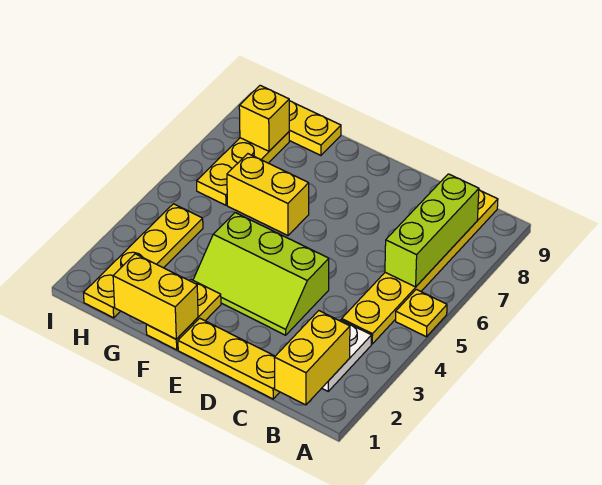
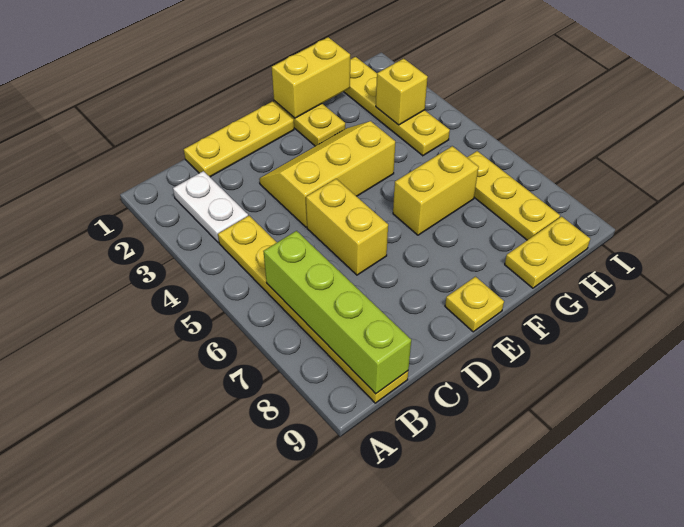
yellow 1x1 plate [396,289,447,337] -> yellow 1x1 plate moved to [445,277,504,332]
yellow 1x2 brick [274,311,350,405] -> yellow 1x2 brick moved to [306,179,388,275]
lime 1x3 brick [385,174,479,287] -> lime 1x4 brick [263,231,411,394]
lime 2x3 slope [193,213,329,335] -> yellow 2x3 slope [259,121,395,227]
yellow 1x1 brick [239,85,289,151] -> yellow 1x1 brick moved to [376,58,428,125]

